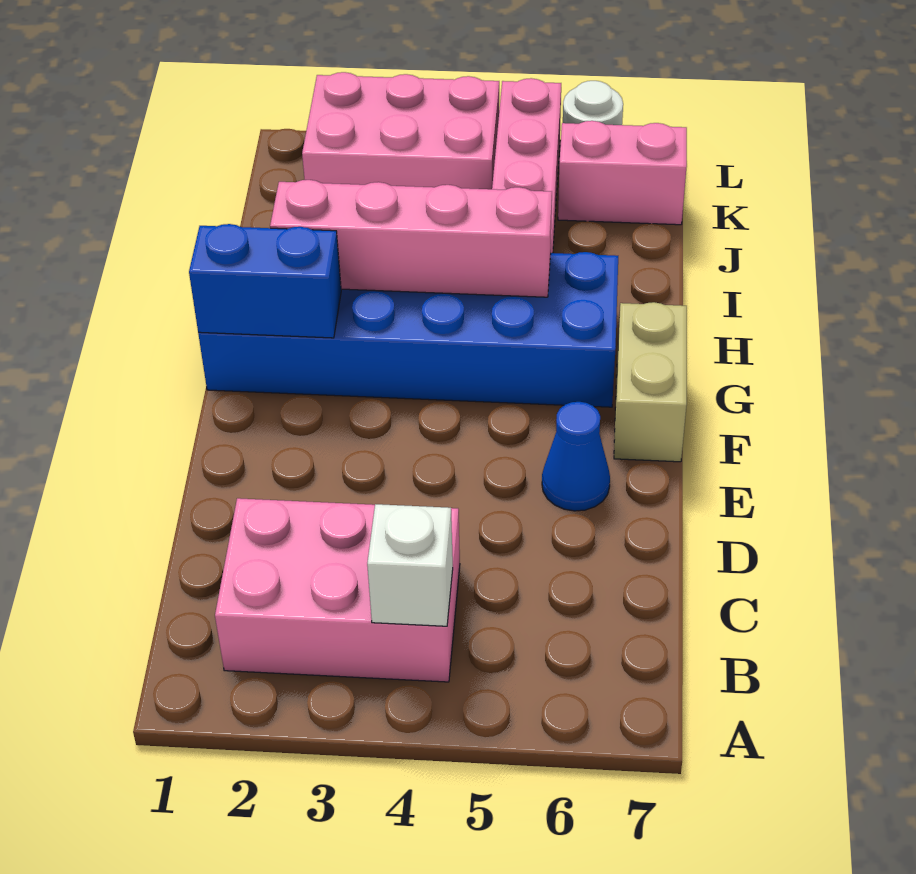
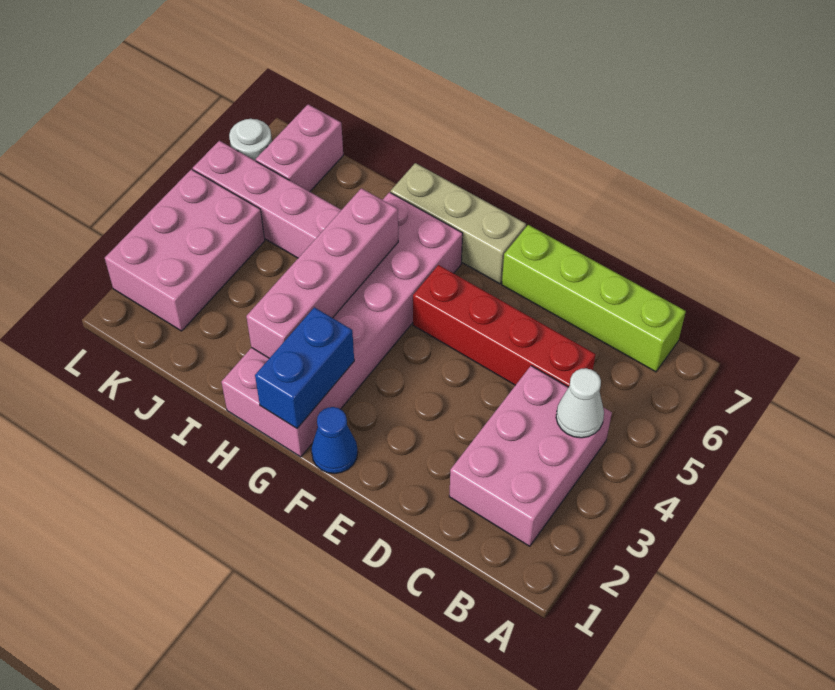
white 1x1 brick [367,504,453,626] -> white 1x1 cone [556,368,604,438]
none -> lime 1x4 brick [502,225,686,372]
none -> red 1x4 brick [413,265,596,387]
blue 1x1 cone [542,402,610,511] -> blue 1x1 cone moved to [311,407,358,474]
tan 1x2 brick [614,302,687,462] -> tan 1x3 brick [391,163,526,284]
blue 2x6 brick [198,252,618,407] -> pink 2x6 brick [221,192,463,457]

